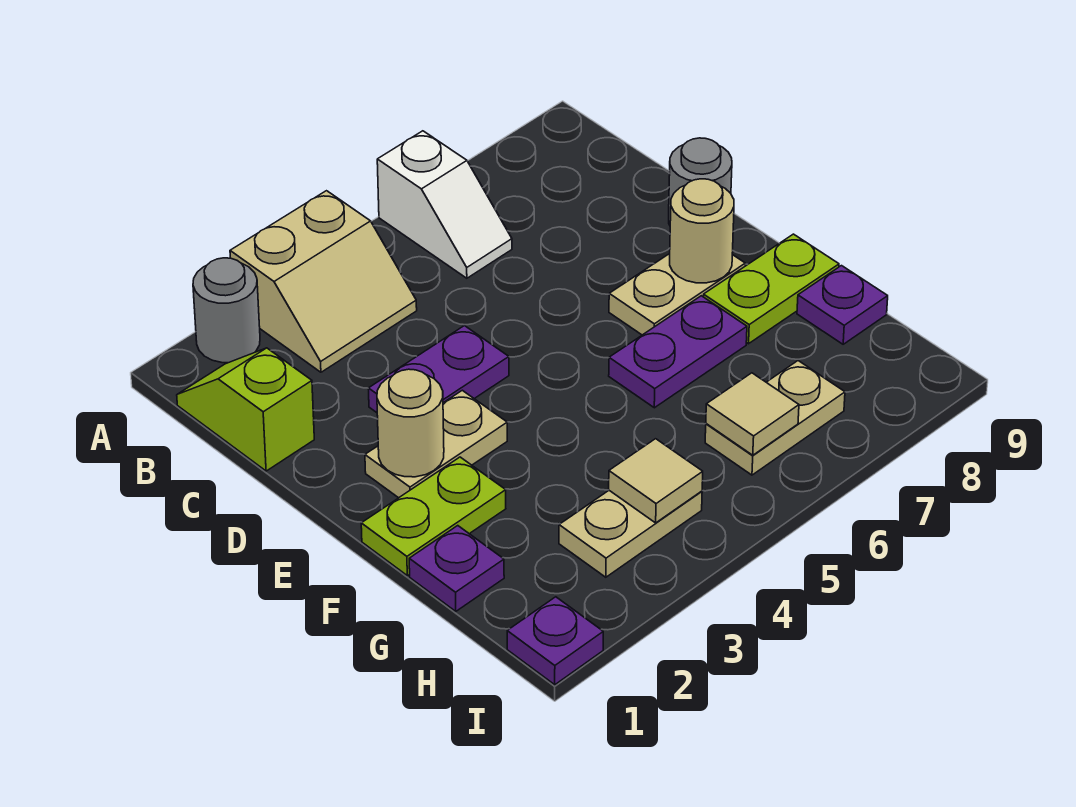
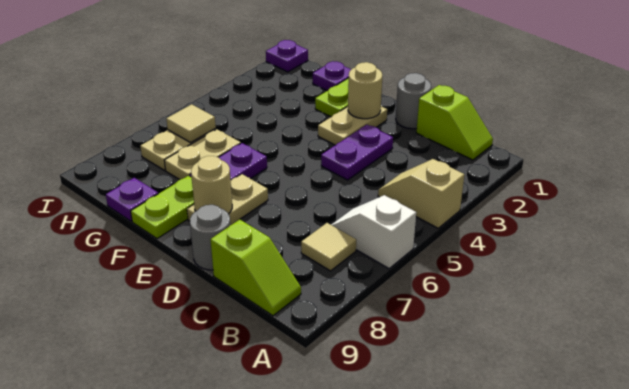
grey 1x1 round brick [193,258,260,363] -> grey 1x1 round brick moved to [396,73,431,129]
tan 2x2 slope [230,191,417,372] -> tan 1x2 slope [378,159,464,228]
none -> lime 1x2 slope [210,220,301,316]
tan 1x2 plate [559,491,702,577] -> tan 1x2 plate moved to [164,129,241,180]
tan 1x1 tile [609,439,703,523] -> tan 1x1 tile moved to [301,223,356,271]

